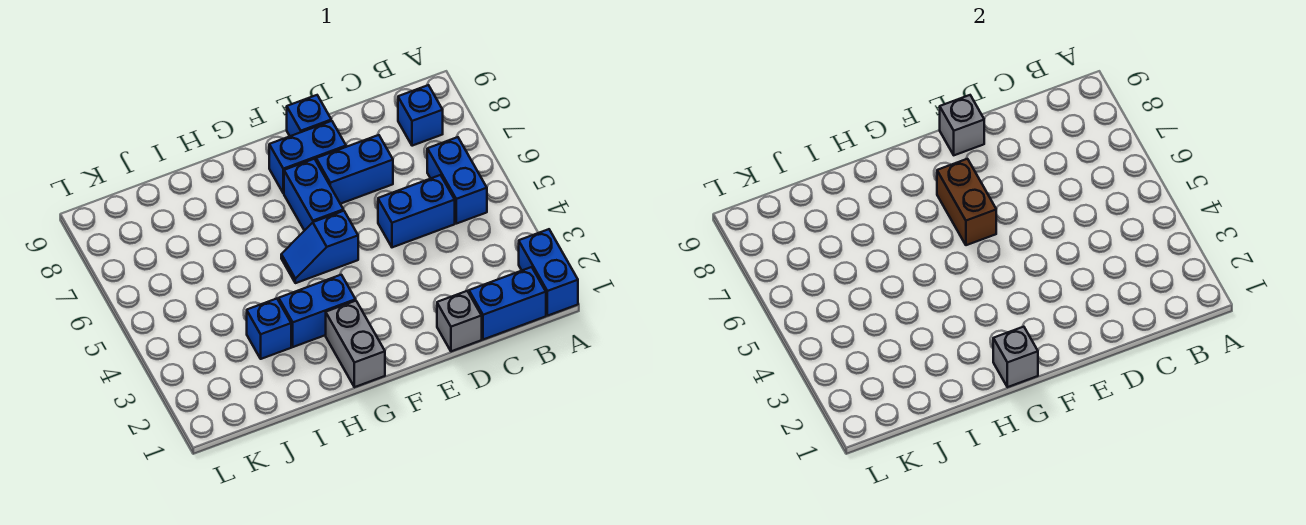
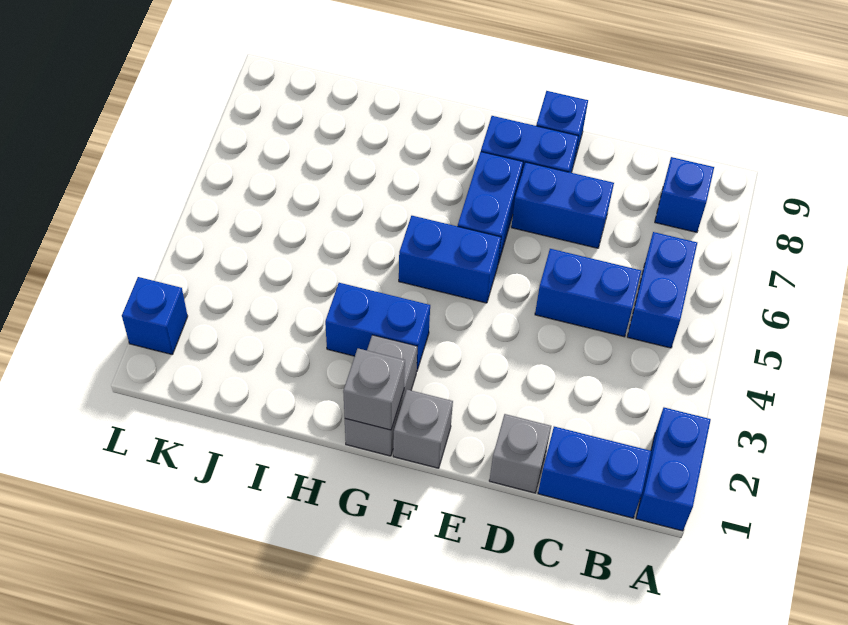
grey 1x1 brick [940,95,984,155] -> grey 1x1 brick moved to [393,390,453,468]
blue 1x2 slope [281,211,358,283] -> blue 1x2 brick [399,216,501,303]
brown 1x2 brick [937,159,996,245] -> none
blue 1x1 brick [247,299,291,359] -> blue 1x1 brick moved to [122,277,188,354]

